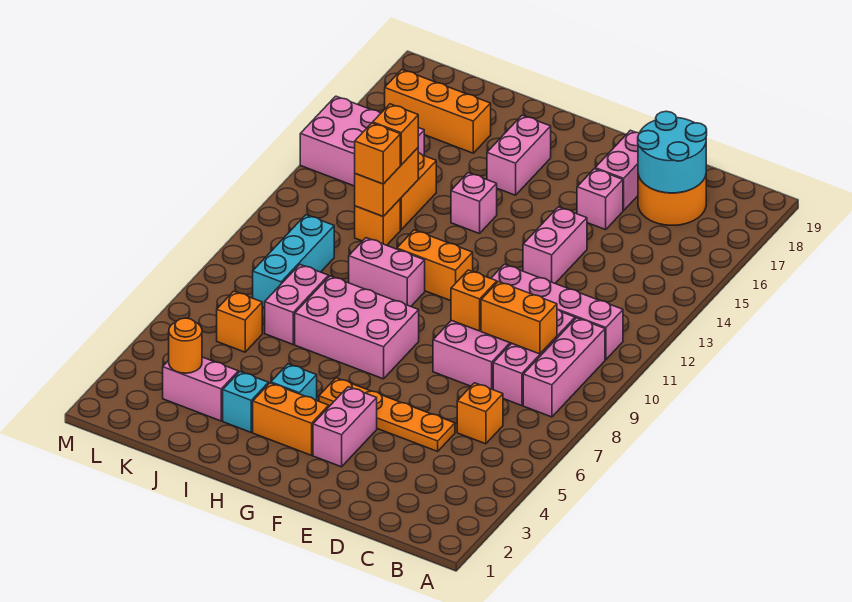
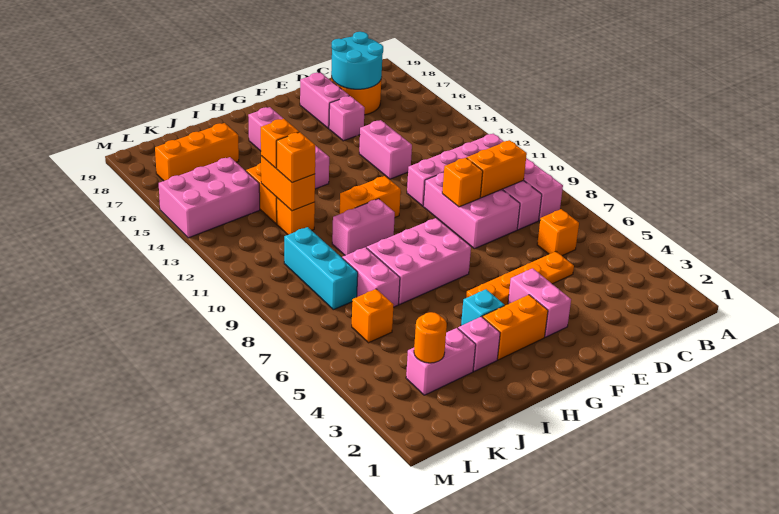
cyan 1x1 brick [223,372,268,432] -> pink 1x1 brick [458,316,500,371]

